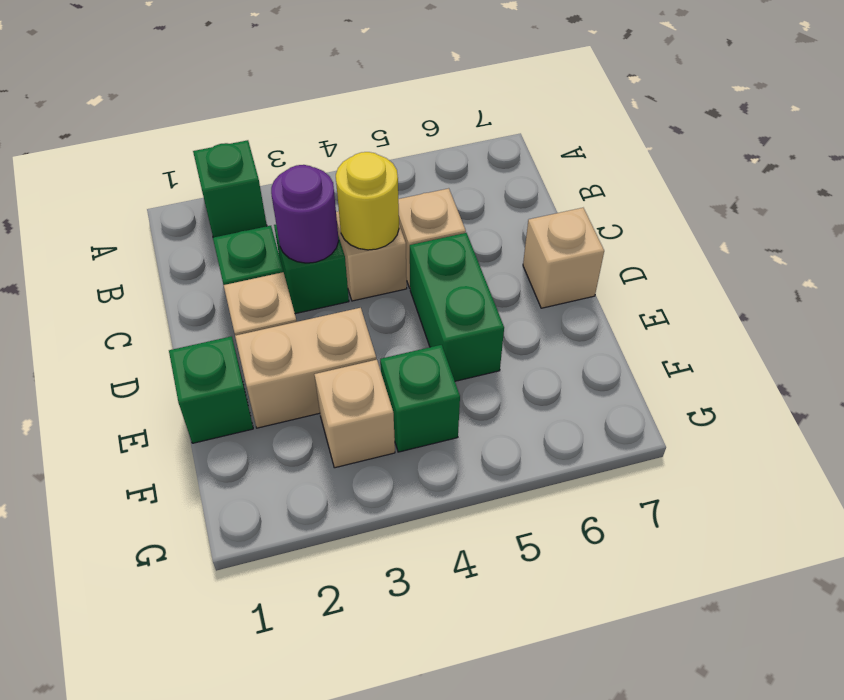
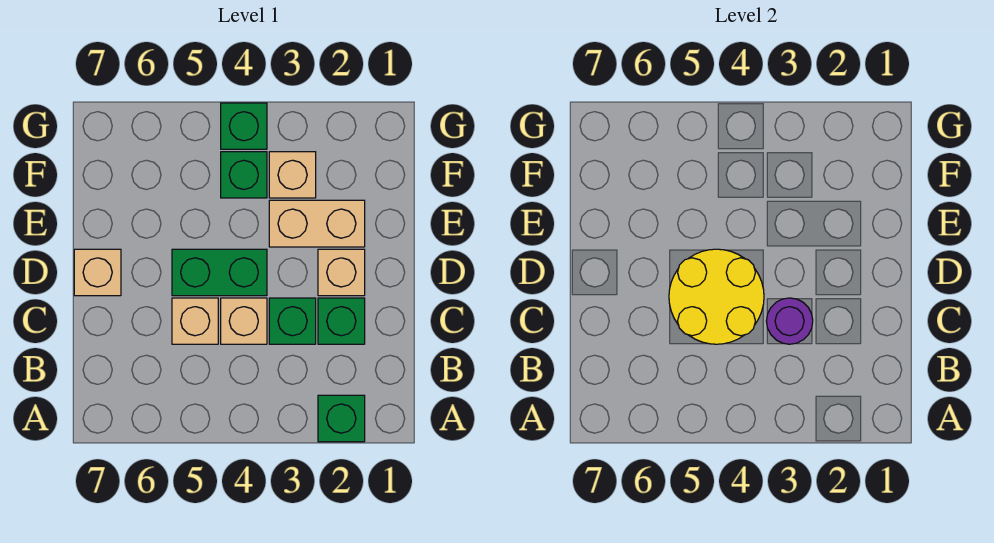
yellow 1x1 round brick [336,152,399,250] -> yellow 2x2 round brick [669,249,764,344]
green 1x2 brick [410,233,504,381] -> green 1x2 brick turned to [172,249,267,296]
green 1x1 brick [169,336,253,443] -> green 1x1 brick moved to [221,103,267,149]

